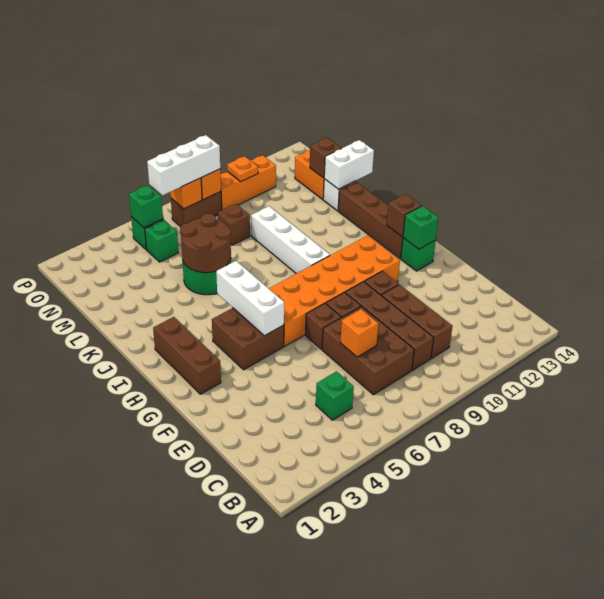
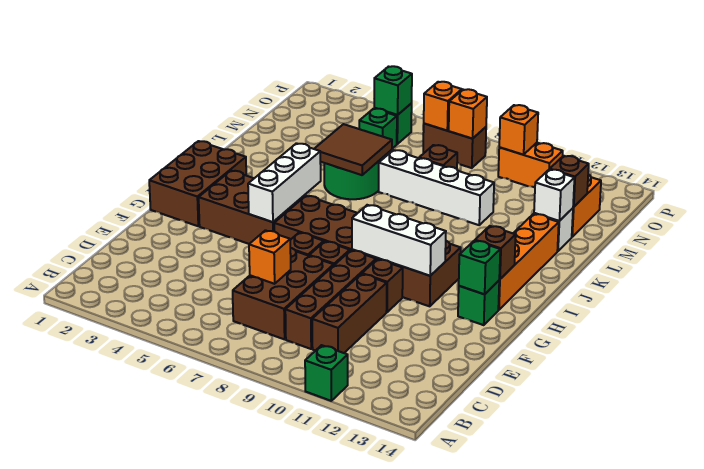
green 1x1 brick [316,371,354,420] -> green 1x1 brick moved to [305,345,348,401]
brown 1x3 brick [153,317,221,394] -> brown 2x3 brick [149,141,246,226]
brown 2x2 brick [212,308,284,370] -> brown 2x3 brick [199,171,305,244]
orange 2x6 brick [269,235,400,346] -> brown 2x6 brick [274,196,461,306]
brown 1x4 brick [338,182,403,258] -> orange 1x4 brick [498,214,559,310]
white 1x4 brick [251,206,330,274] -> white 1x4 brick turned to [379,150,494,225]
brown 2x2 round brick [180,213,231,273] -> brown 2x2 tile [314,124,392,175]
white 1x2 brick [324,140,374,189] -> white 1x1 brick [534,169,574,221]
white 1x3 brick [147,135,220,195] -> white 1x3 brick moved to [352,205,446,276]
orange 1x3 brick [221,155,276,210] -> orange 1x2 brick [498,143,563,188]
orange 1x1 plate [227,156,258,182] -> orange 1x1 brick [499,105,538,155]

